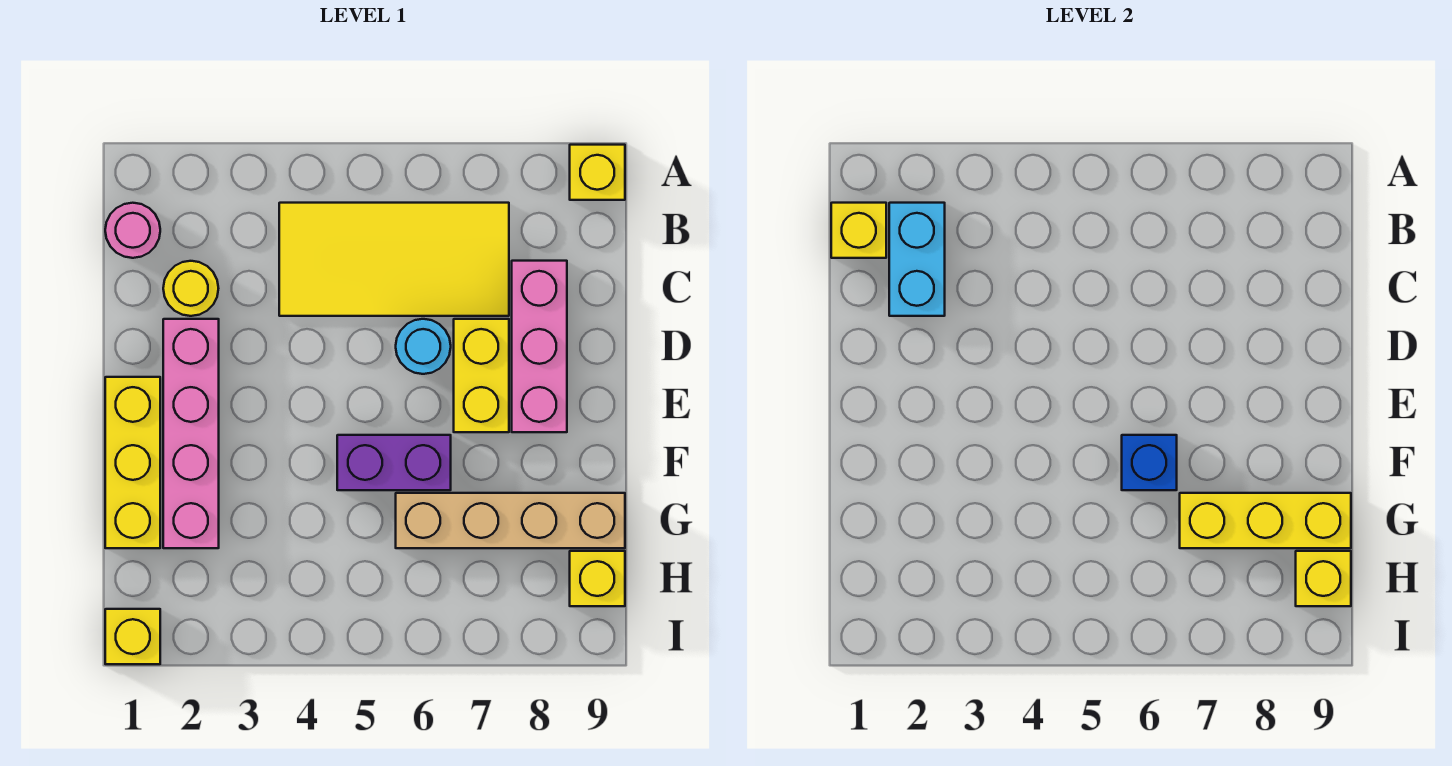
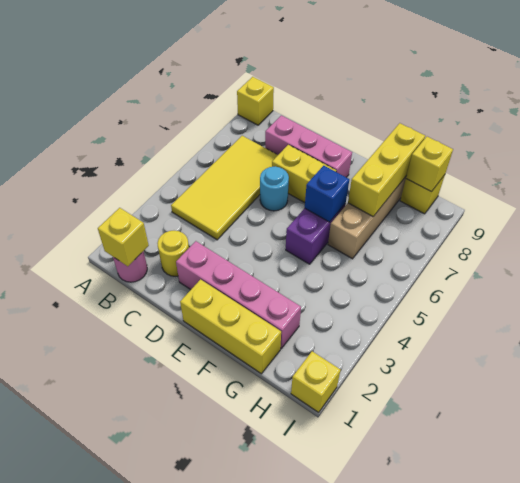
cyan 1x2 brick [889,203,945,316] -> none

